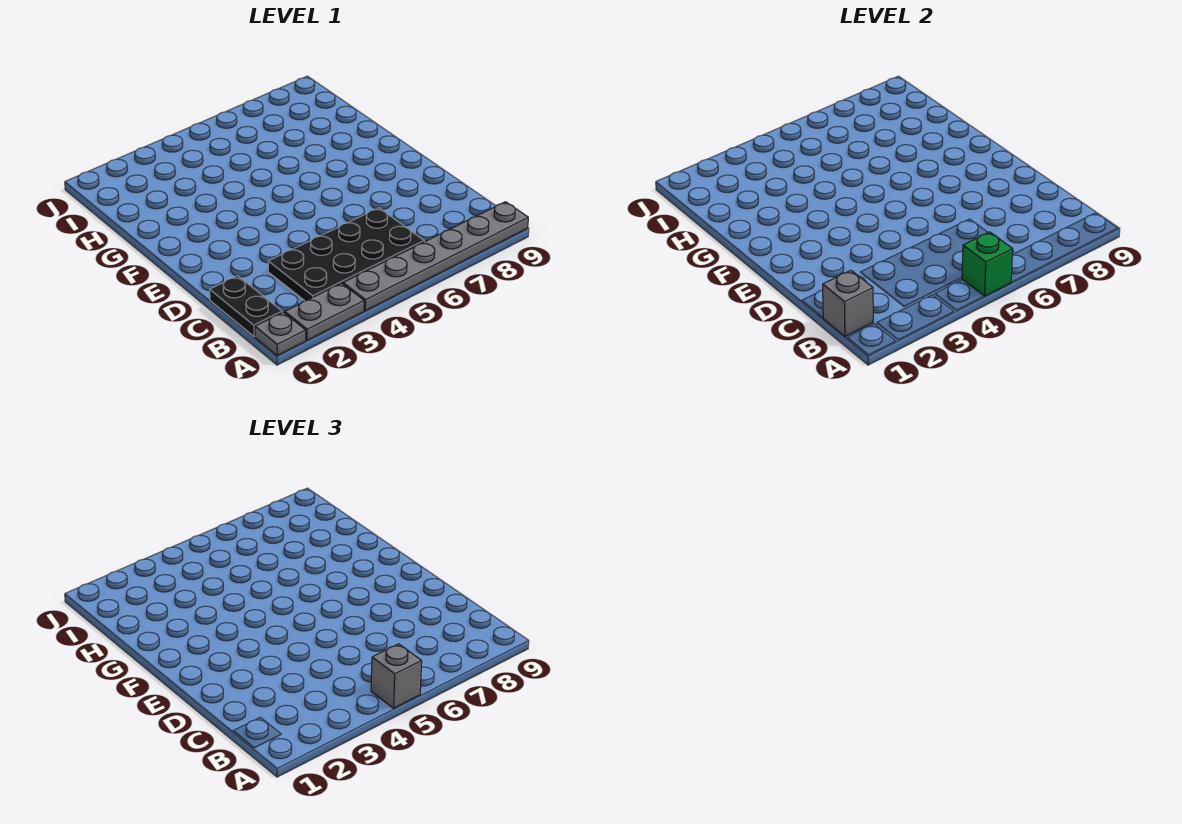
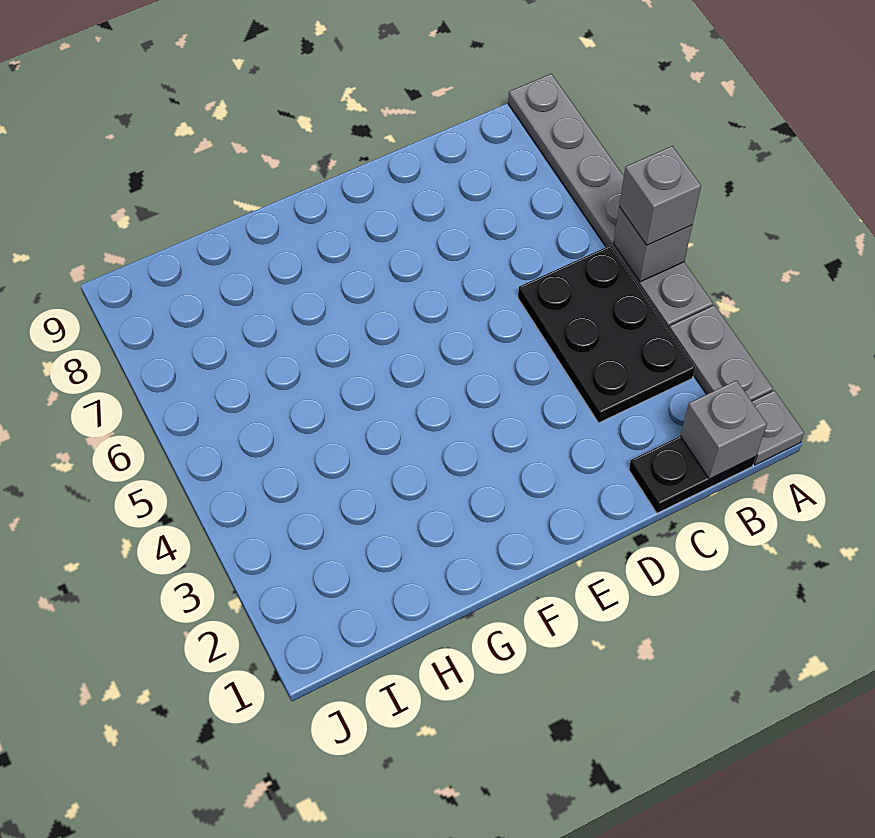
green 1x1 brick [962,232,1013,296] -> grey 1x1 brick [613,207,692,282]
black 2x4 plate [268,208,424,301] -> black 2x3 plate [518,245,695,423]

